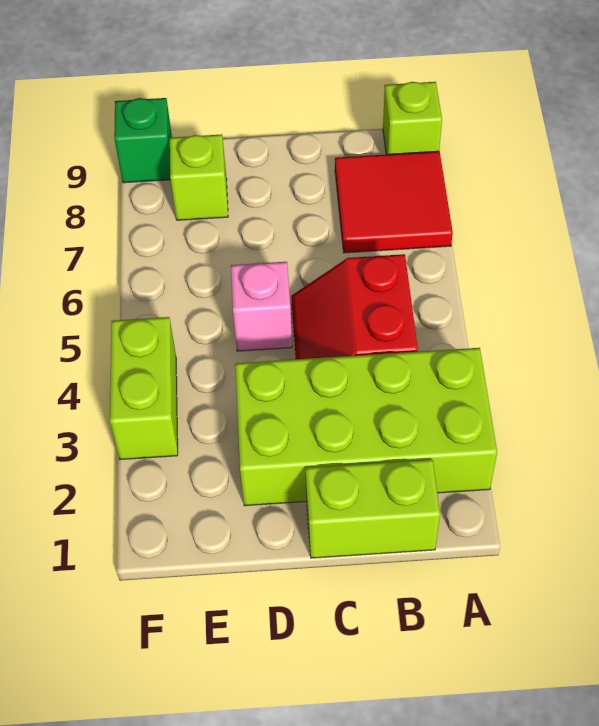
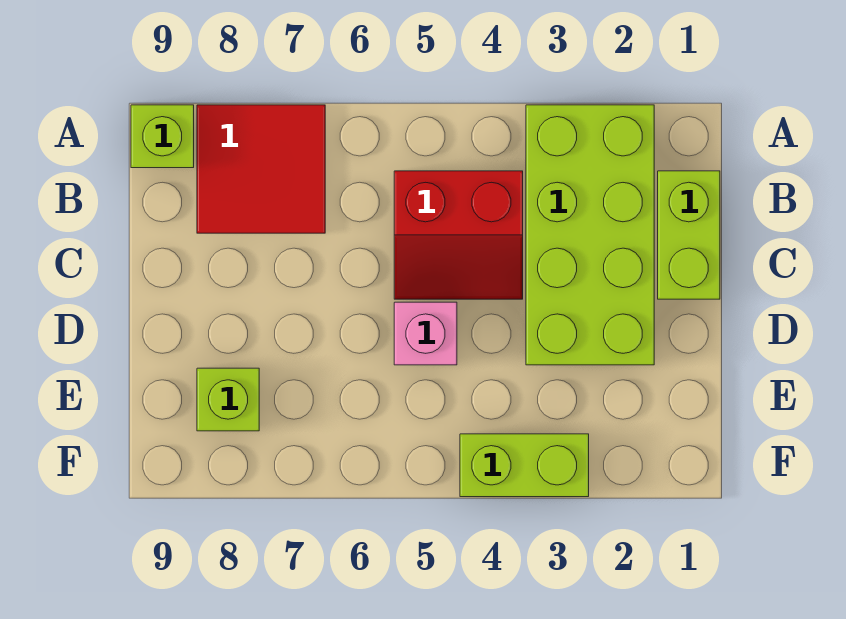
green 1x1 brick [114,98,172,183] -> none

